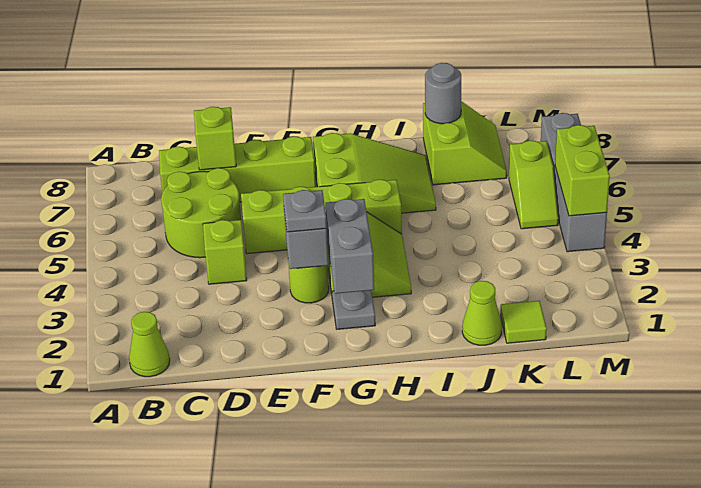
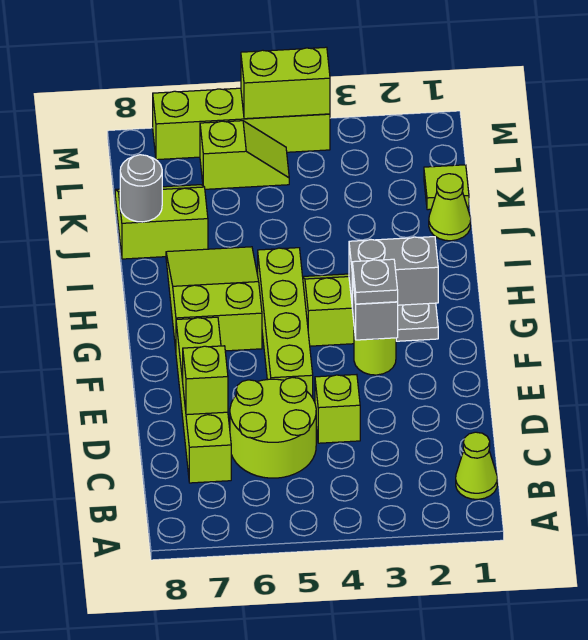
grey 1x4 brick [541,113,607,252] -> lime 1x4 brick [153,88,330,160]

